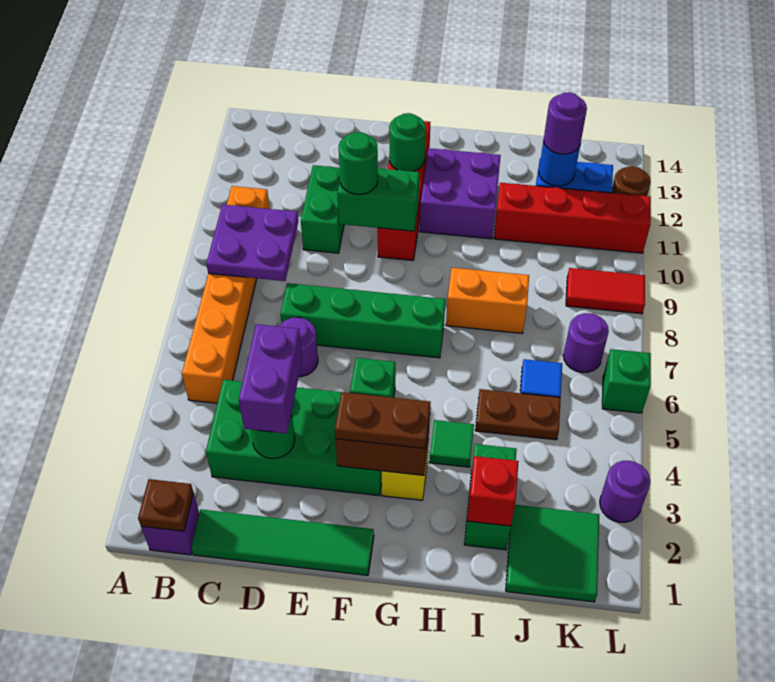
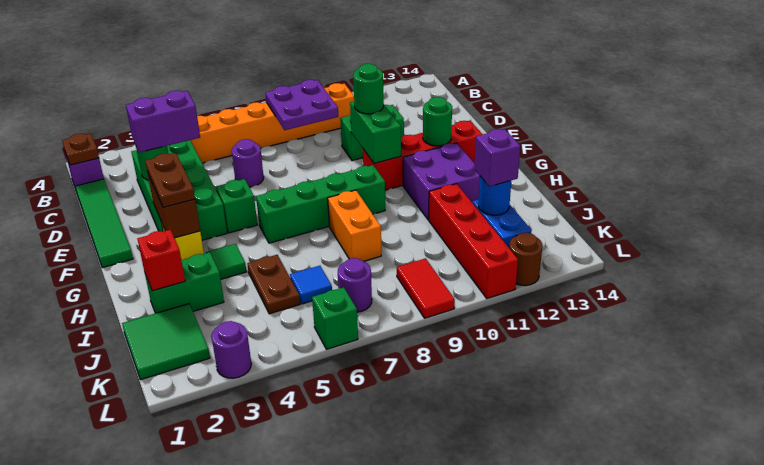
green 1x4 brick [280,283,446,358] -> green 1x4 brick turned to [256,165,385,243]
purple 1x1 round brick [544,92,587,154] -> purple 1x1 brick [474,129,520,187]

